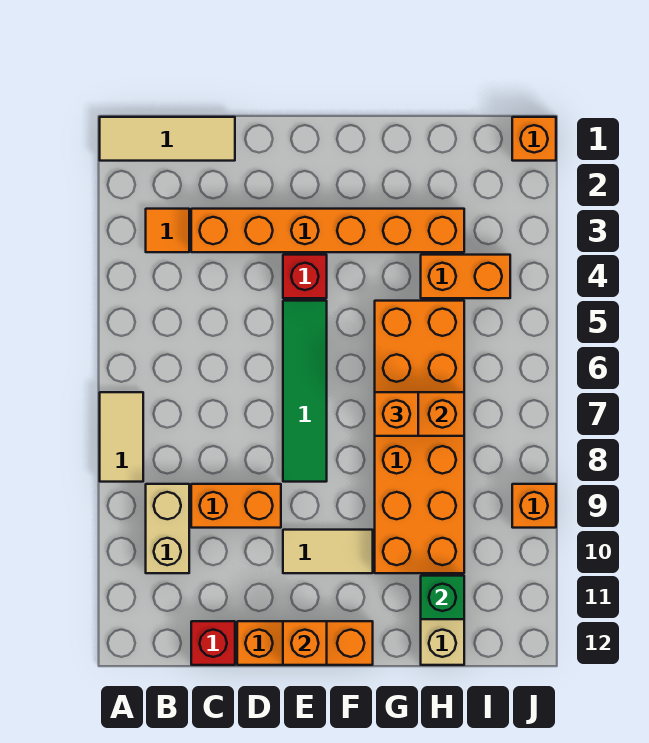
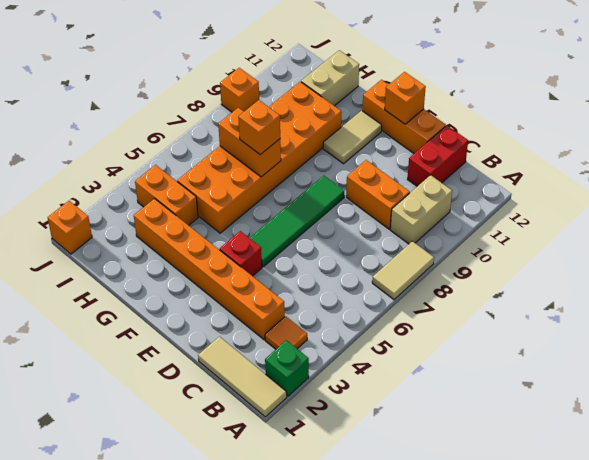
red 1x1 brick [191,621,235,665] -> red 1x2 brick [407,126,468,186]
tan 1x2 tile [283,530,373,573] -> tan 1x2 tile turned to [323,111,382,164]
green 1x1 brick [421,576,464,619] -> green 1x1 brick moved to [265,340,309,396]

